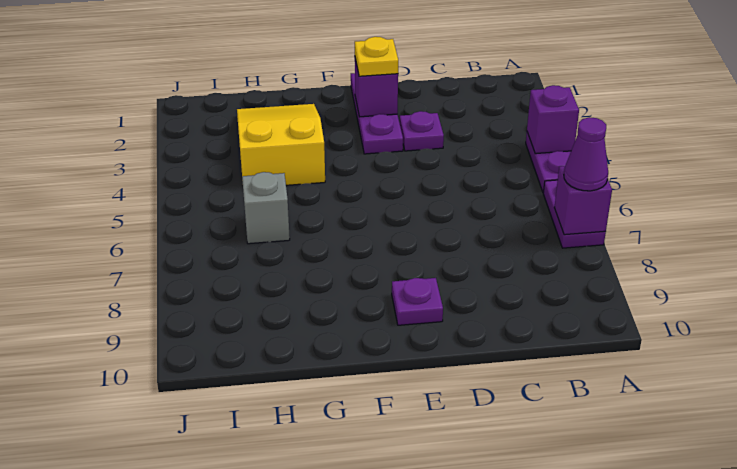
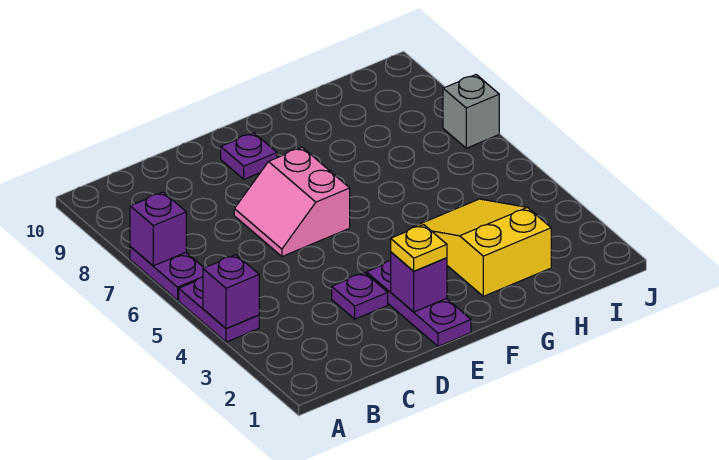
purple 1x1 cone [564,117,608,191] -> none
none -> pink 2x2 slope [234,147,350,256]
yellow 2x3 slope [237,104,325,185] -> yellow 2x3 slope turned to [412,199,551,296]
grey 1x1 brick [242,172,290,244] -> grey 1x1 brick moved to [443,75,499,148]

